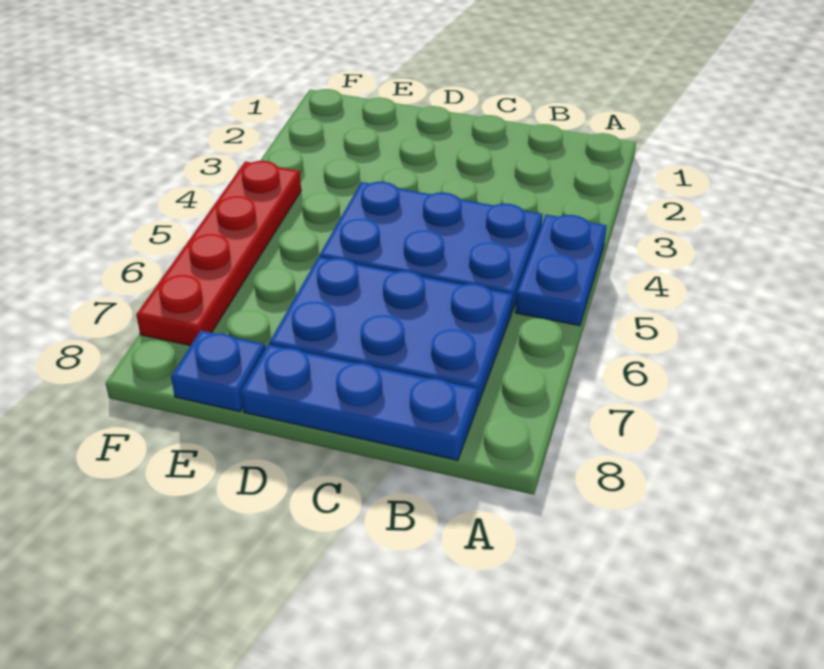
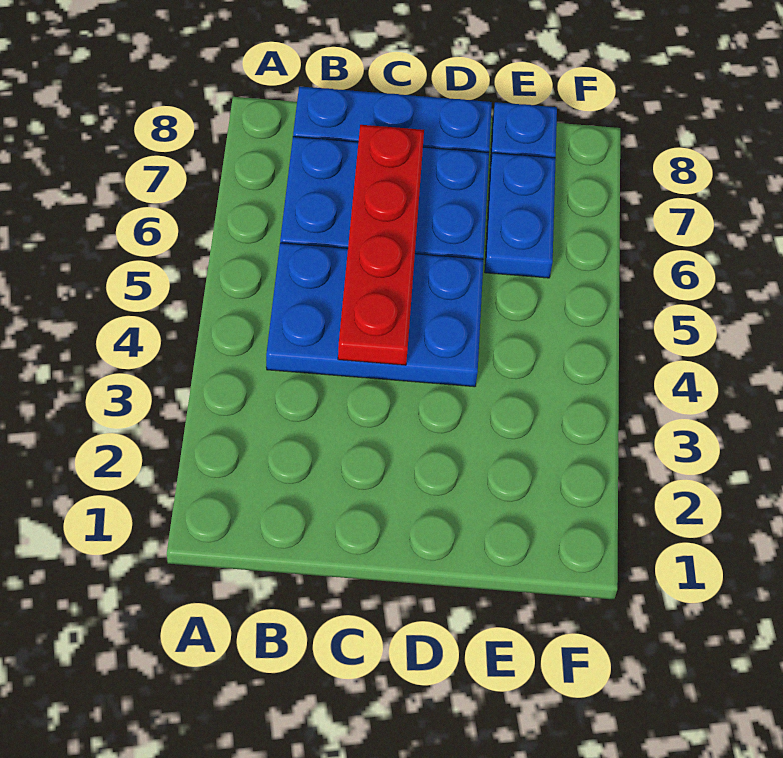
blue 1x2 plate [515,215,607,326] -> blue 1x2 plate moved to [485,153,556,278]
red 1x4 plate [136,161,301,346] -> red 1x4 plate moved to [338,125,424,365]

